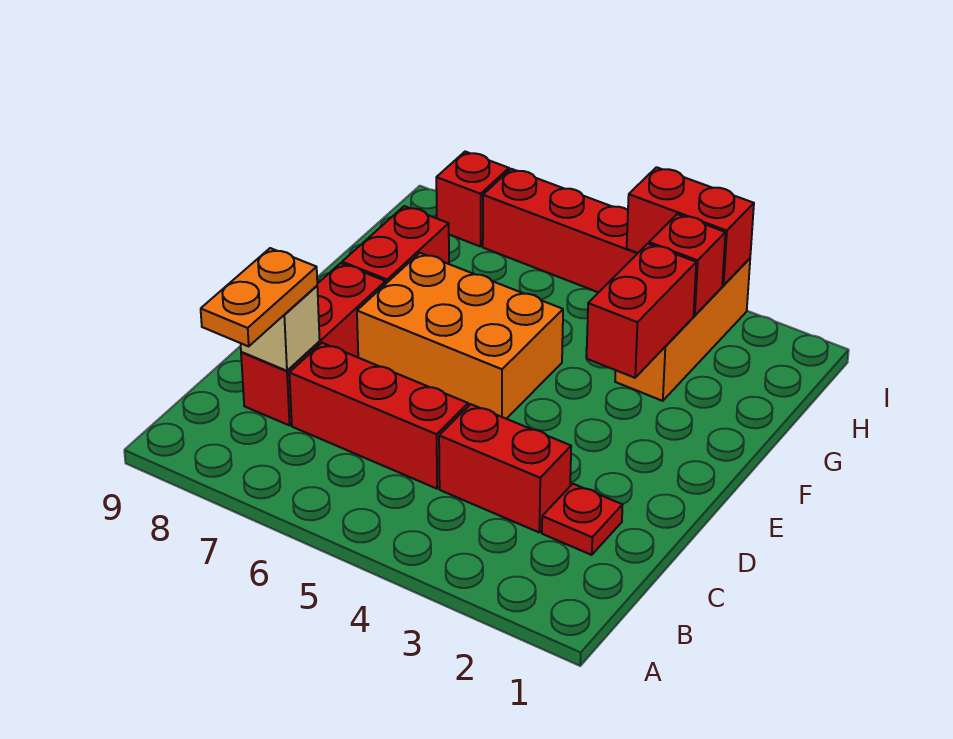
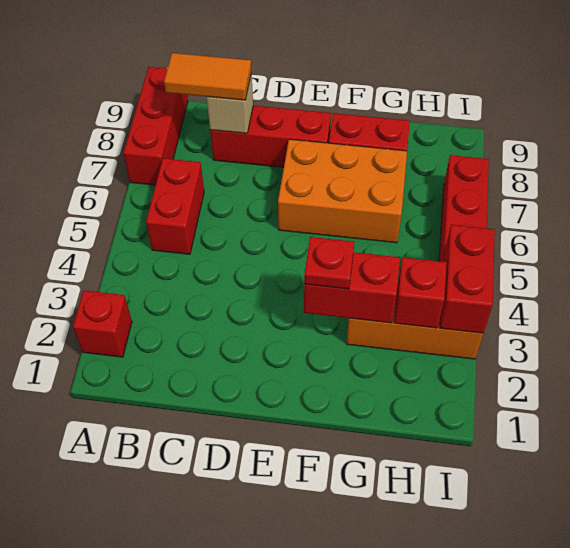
orange 1x2 plate [201,248,317,346] -> orange 1x2 tile [164,53,251,100]
red 1x1 plate [542,484,623,555] -> red 1x1 plate moved to [304,237,354,289]
red 1x2 brick [439,404,571,532] -> red 1x2 brick moved to [146,158,204,254]
red 1x3 brick [289,343,468,489] -> red 1x3 brick moved to [124,67,188,185]
orange 2x3 brick [357,253,563,419] -> orange 2x3 brick turned to [278,139,407,243]
red 1x1 brick [436,152,509,247] -> red 1x1 brick moved to [73,291,132,357]

